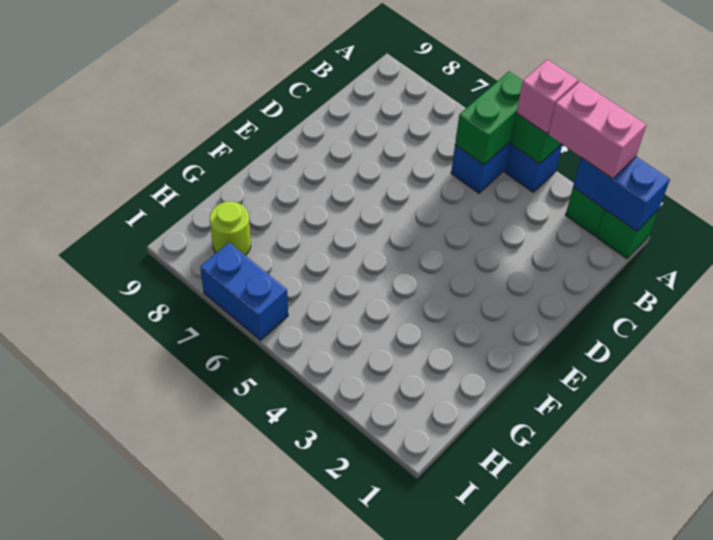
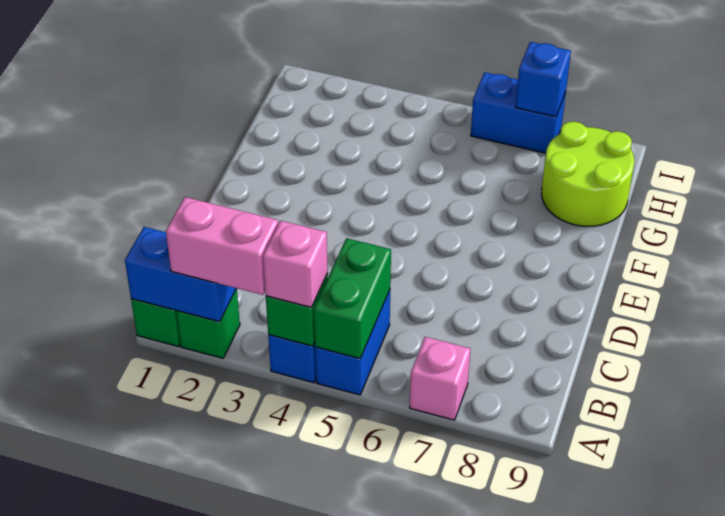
none -> pink 1x1 brick [410,337,470,420]
lime 1x1 round brick [210,202,251,256] -> lime 2x2 round brick [542,122,634,227]
none -> blue 1x1 brick [516,42,571,117]

